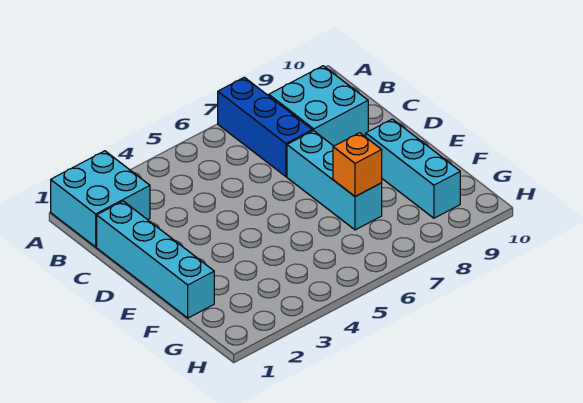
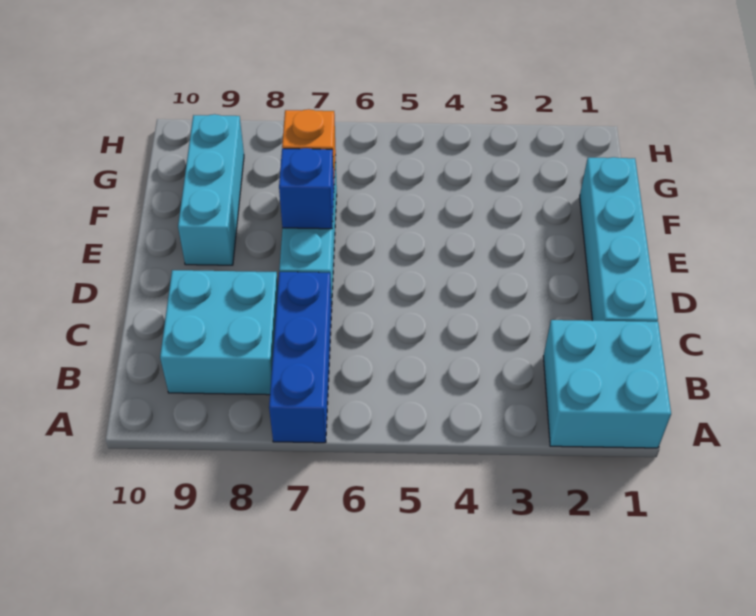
none -> blue 1x1 brick [279,148,334,229]

